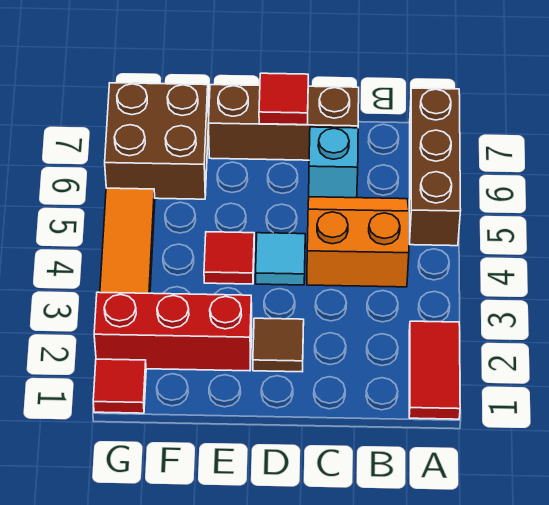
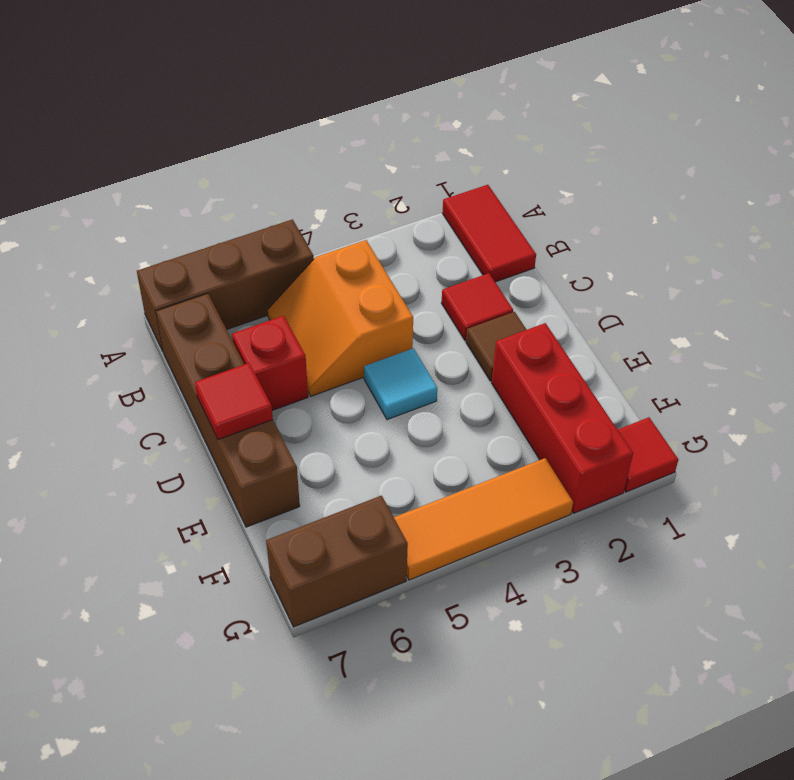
red 1x2 tile [409,321,460,419] -> red 1x2 tile turned to [442,185,536,282]
cyan 1x1 brick [309,127,358,198] -> red 1x1 brick [232,316,308,410]
brown 1x3 brick [209,85,359,160] -> brown 1x4 brick [156,294,300,527]
red 1x1 tile [204,232,254,284] -> red 1x1 tile moved to [442,273,513,340]
brown 2x2 brick [105,83,209,199] -> brown 1x2 brick [266,496,408,627]

